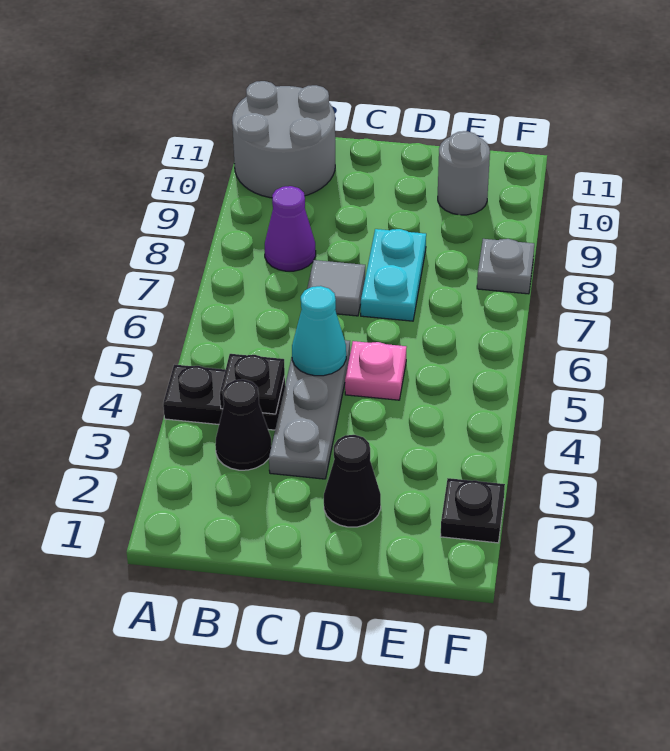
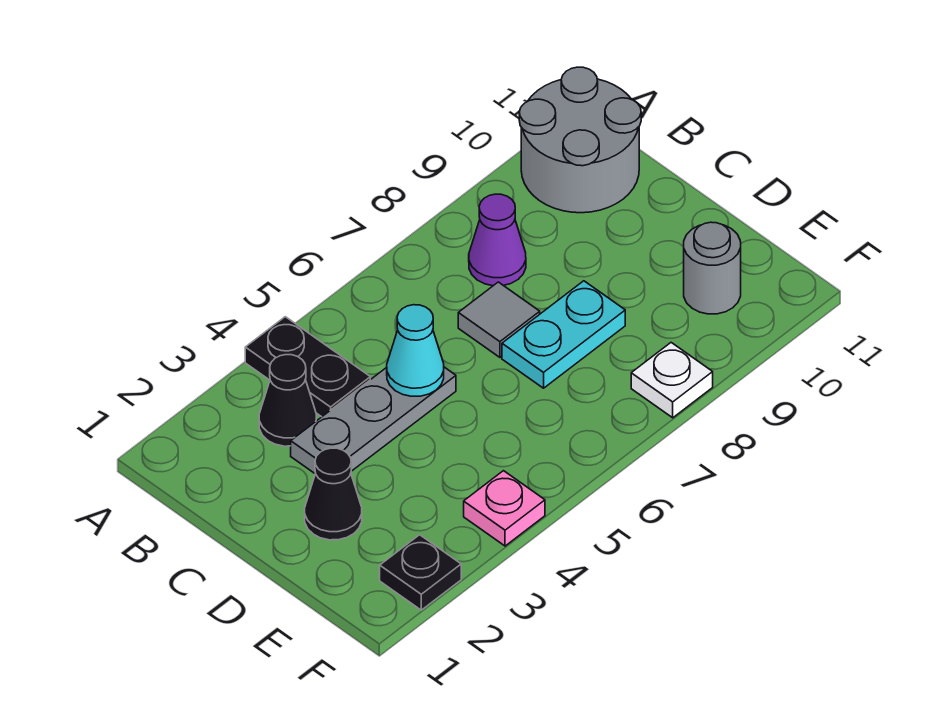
black 1x1 plate [220,354,285,414] -> none
pink 1x1 plate [345,341,406,400] -> pink 1x1 plate moved to [464,471,545,546]
grey 1x1 plate [477,239,534,294] -> white 1x1 plate [631,343,713,418]

